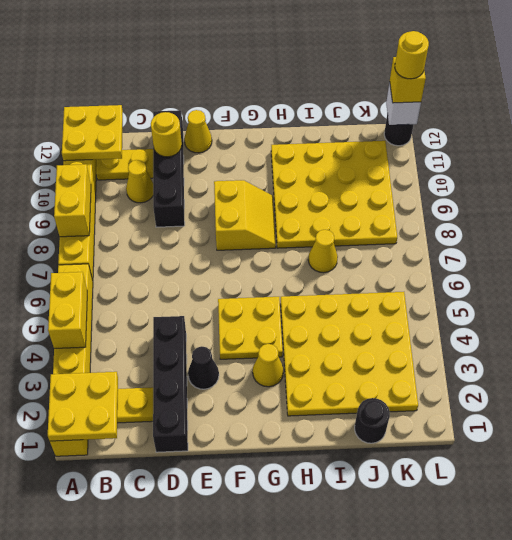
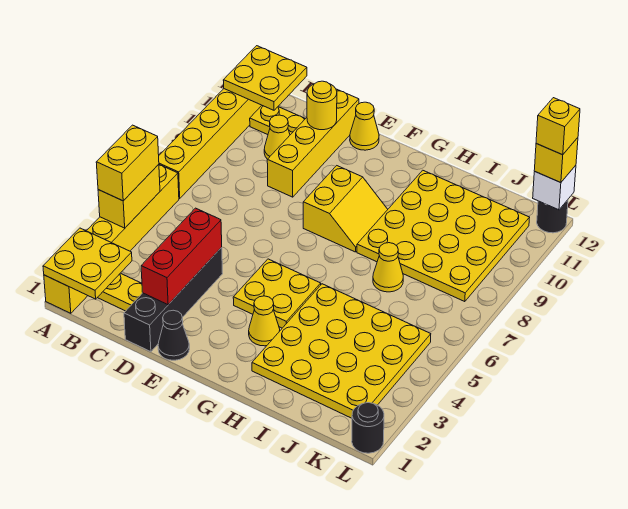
yellow 1x2 brick [54,164,91,237] -> yellow 1x2 brick moved to [96,125,159,201]
none -> red 1x3 brick [141,208,222,305]
black 1x4 brick [153,110,185,227] -> yellow 1x4 brick [267,89,359,197]
black 1x1 cone [188,346,219,389] -> black 1x1 cone moved to [158,310,189,360]
black 1x1 round brick [355,398,390,443] -> black 1x1 round brick moved to [352,403,384,453]
yellow 1x1 round brick [395,31,429,79] -> yellow 1x1 brick [536,98,580,155]

